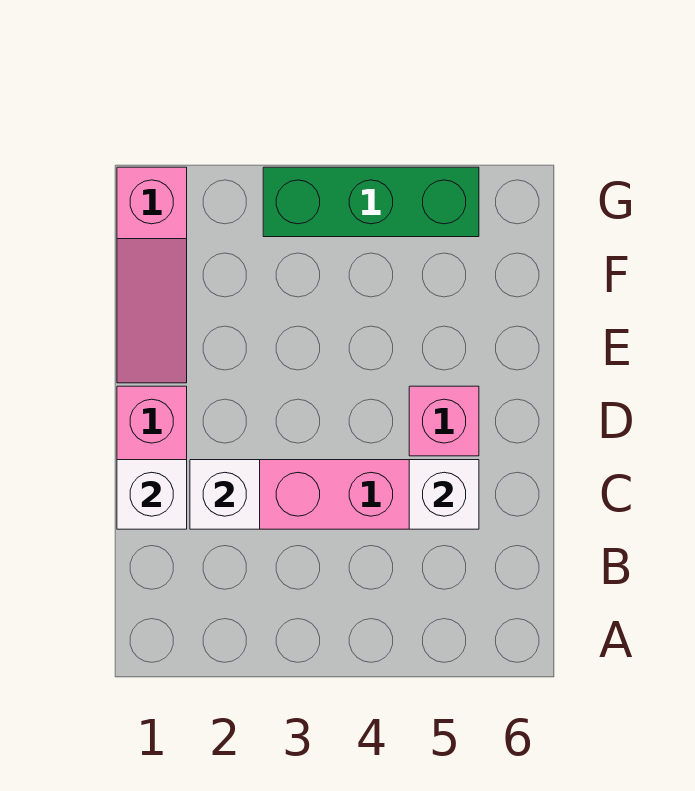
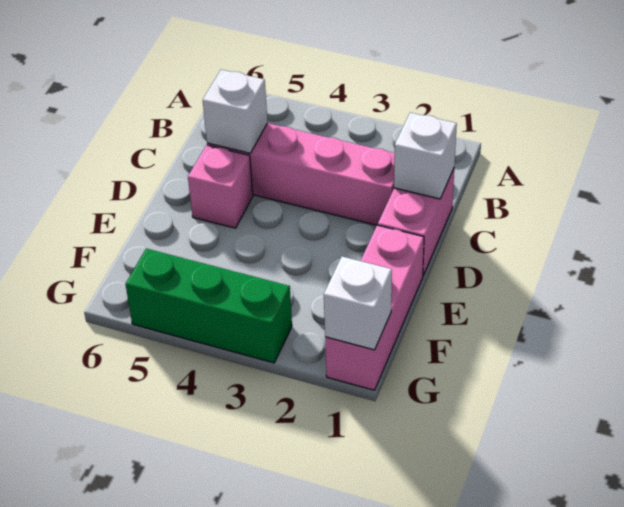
white 1x1 brick [190,460,260,529] -> white 1x1 brick moved to [324,257,392,350]
pink 1x3 slope [117,167,187,383] -> pink 1x3 brick [325,225,424,390]

